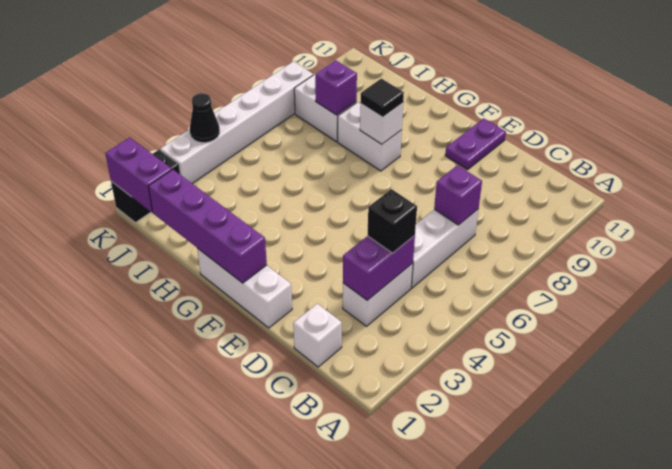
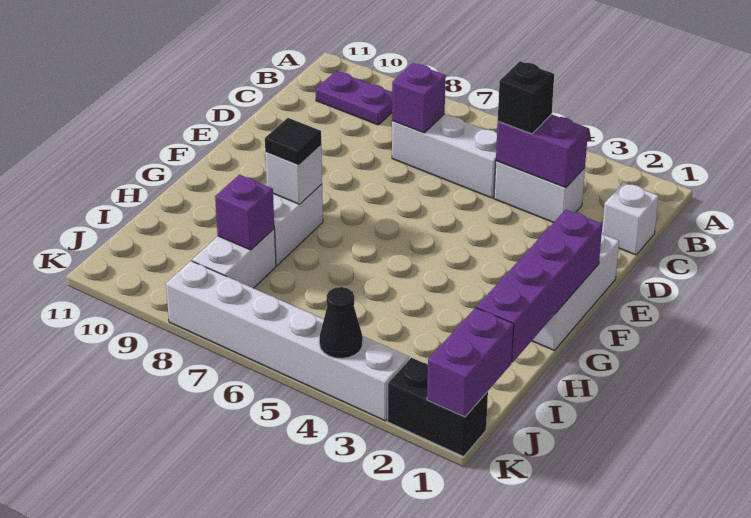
purple 1x2 plate [445,118,506,170] -> purple 1x2 plate moved to [316,71,392,125]

